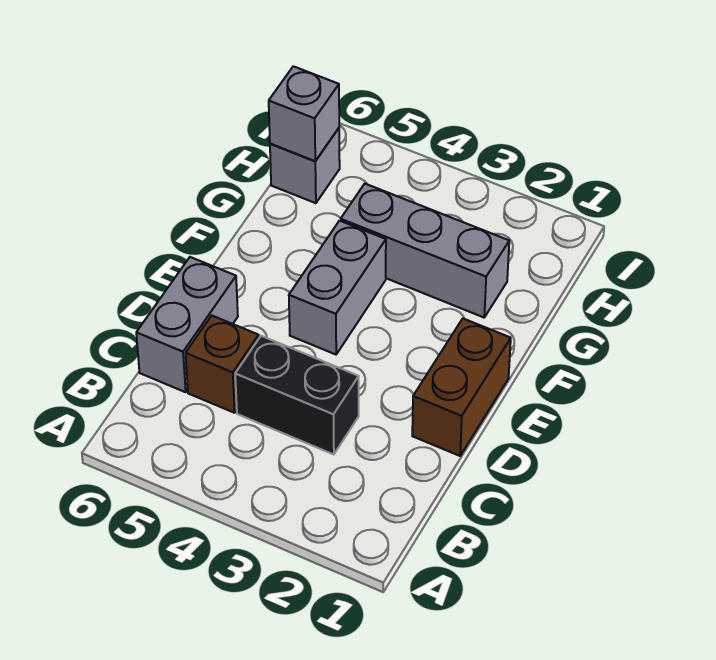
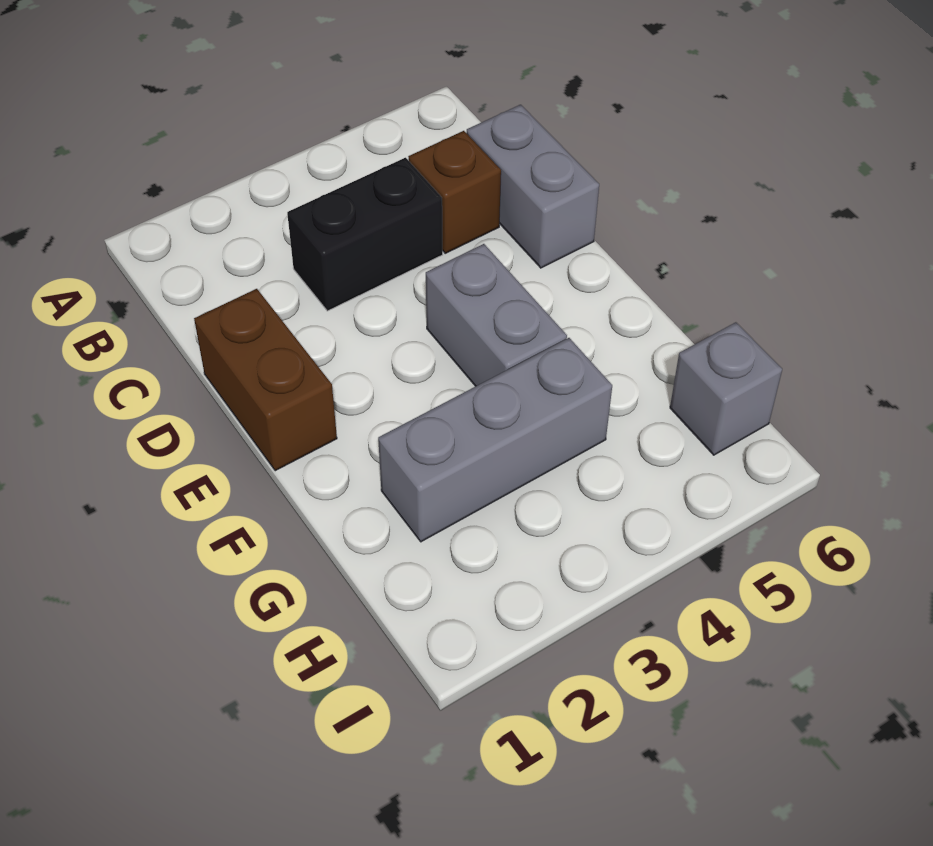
grey 1x1 brick [269,66,339,161] -> none

